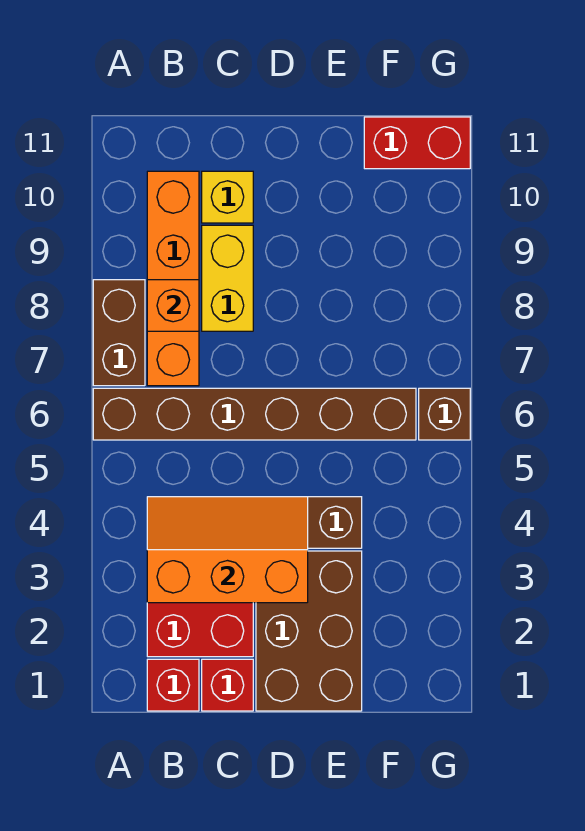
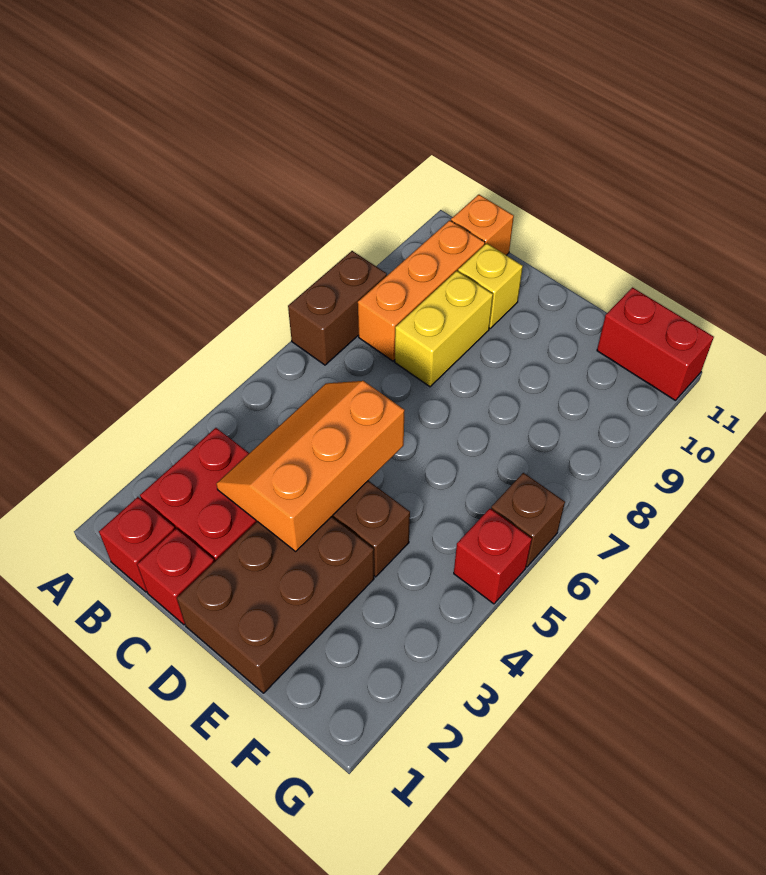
brown 1x6 brick [93,388,416,440] -> none
orange 2x3 slope [147,497,308,603] -> orange 2x3 slope turned to [216,381,405,551]
orange 1x4 brick [147,171,199,386] -> orange 1x3 brick [358,220,485,361]
orange 1x1 brick [147,280,199,331] -> orange 1x1 brick moved to [451,195,514,255]
none -> red 1x1 brick [454,509,532,604]

